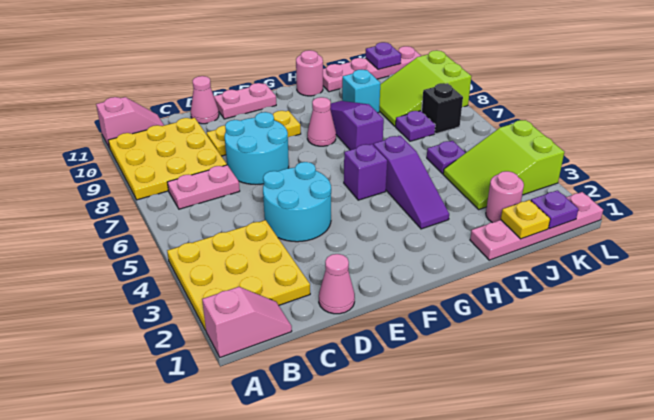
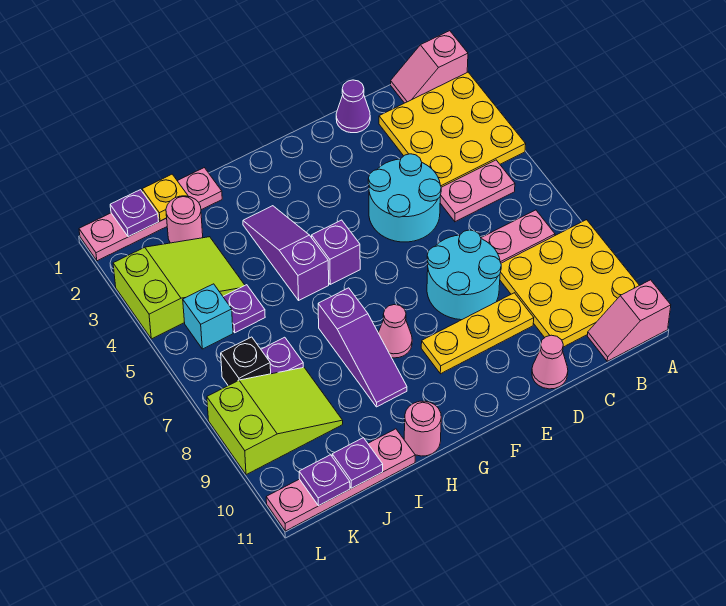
pink 1x1 cone [319,254,355,314] -> purple 1x1 cone [336,80,370,133]
pink 1x2 plate [214,83,276,119] -> pink 1x2 plate moved to [440,160,515,222]
cyan 1x1 brick [342,70,380,113] -> cyan 1x1 brick moved to [183,284,233,349]
none -> purple 1x1 plate [332,438,383,488]

